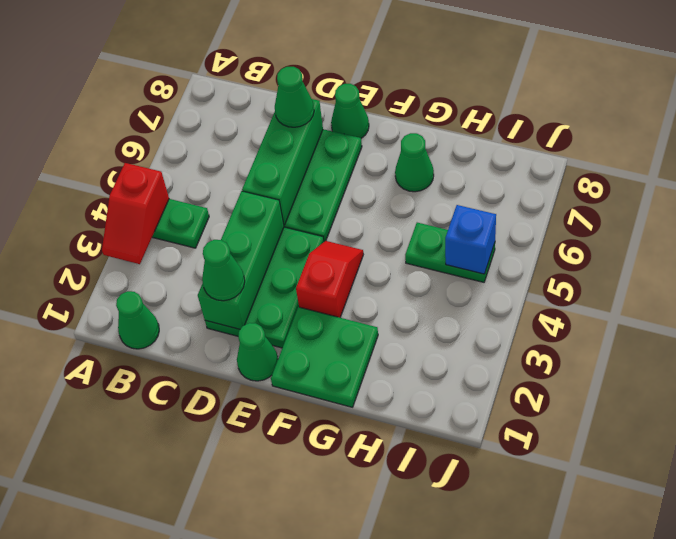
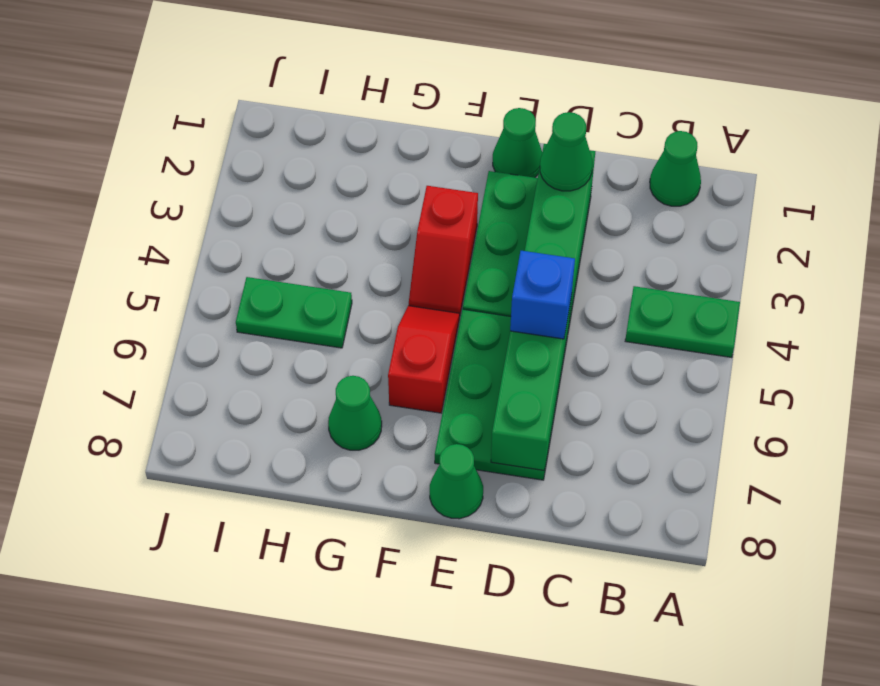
red 1x2 slope [102,163,169,264] -> red 1x2 slope moved to [388,306,460,413]
green 1x1 cone [275,67,314,127] -> none
green 2x2 plate [271,307,378,407] -> none
blue 1x1 brick [445,205,496,274] -> blue 1x1 brick moved to [510,251,575,339]

